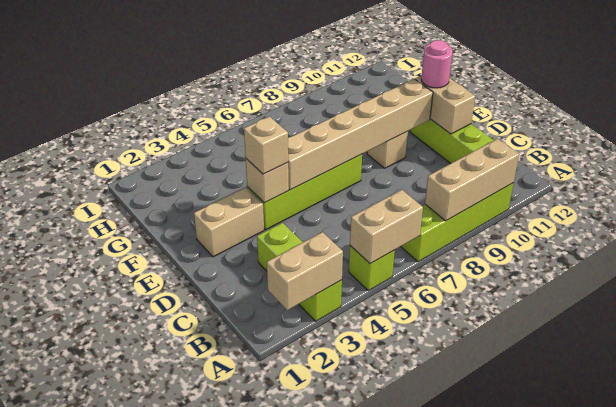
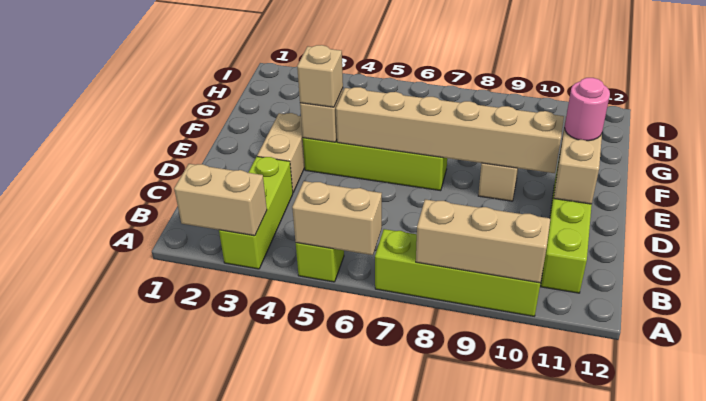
tan 1x2 brick [194,188,264,257] -> tan 1x2 brick turned to [257,113,305,192]

